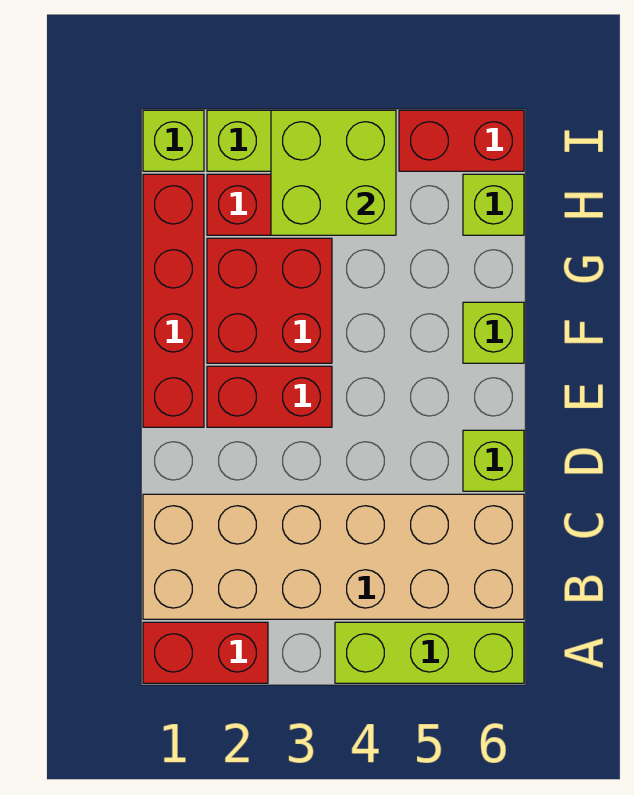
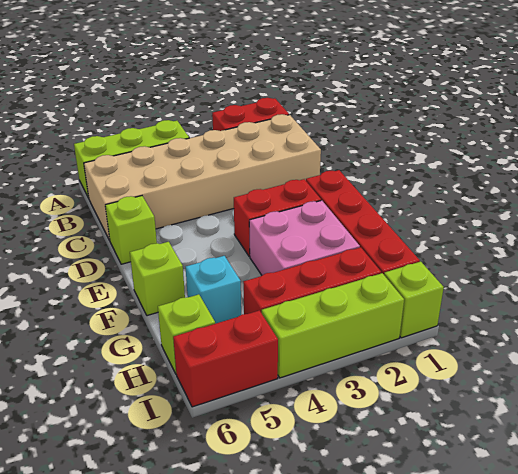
red 2x2 brick [207,238,332,363] -> pink 2x2 brick [249,201,360,275]
none -> cyan 1x1 brick [186,256,241,324]
lime 2x2 brick [271,110,396,235] -> none

